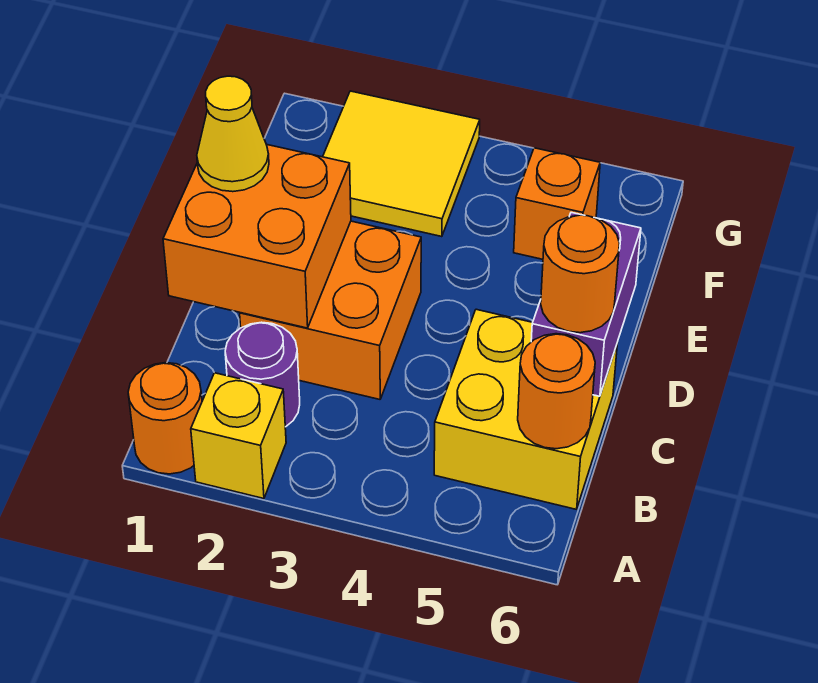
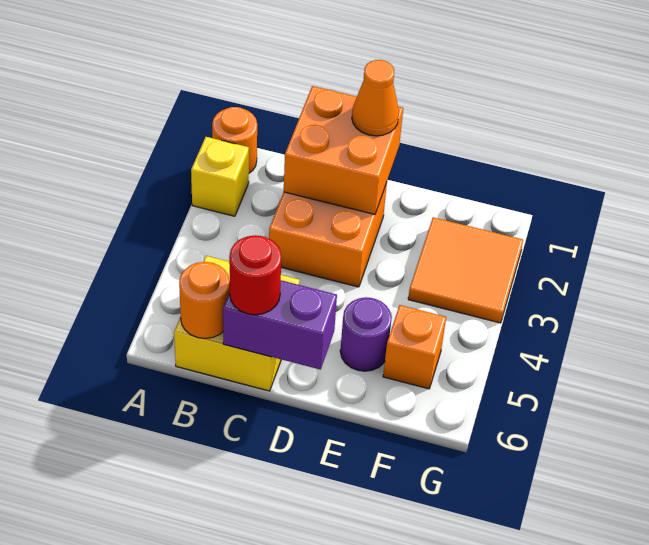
purple 1x1 round brick [225,322,300,427] -> purple 1x1 round brick moved to [340,297,392,371]
orange 1x1 round brick [541,215,620,333] -> red 1x1 round brick [229,235,281,315]
yellow 1x1 cone [197,76,269,192] -> orange 1x1 cone [352,60,399,136]
yellow 2x2 tile [323,91,480,237] -> orange 2x2 tile [408,217,523,323]

